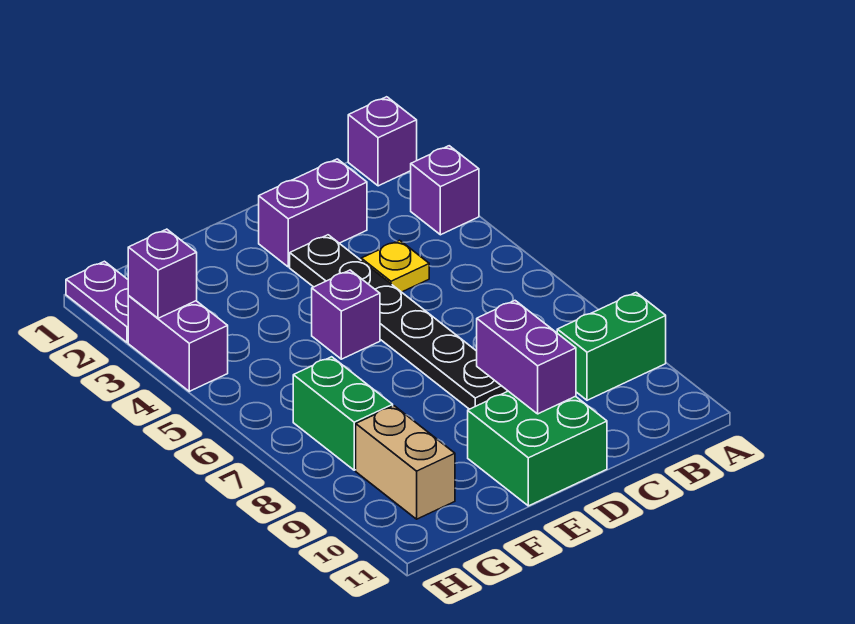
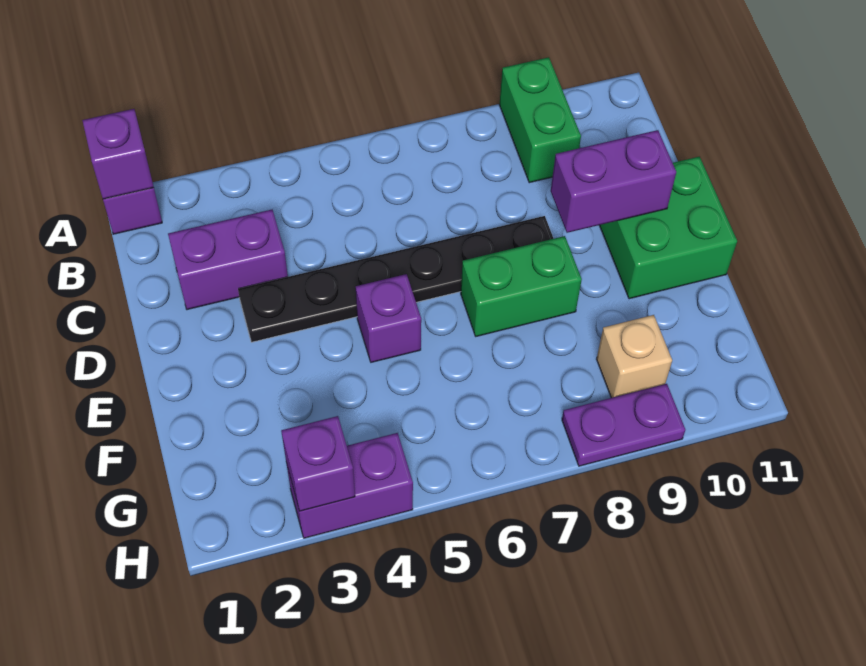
purple 1x1 brick [411,146,479,235] -> purple 1x1 brick moved to [82,109,154,199]
purple 1x2 brick [259,159,367,267] -> purple 1x2 brick turned to [168,210,288,310]
yellow 1x1 plate [361,240,429,292] -> none
green 1x2 brick [293,357,393,470] -> green 1x2 brick moved to [461,236,582,336]
tan 1x2 brick [356,406,455,519] -> tan 1x1 brick [597,315,672,398]
purple 1x2 plate [66,261,129,342] -> purple 1x2 plate moved to [562,384,685,466]

